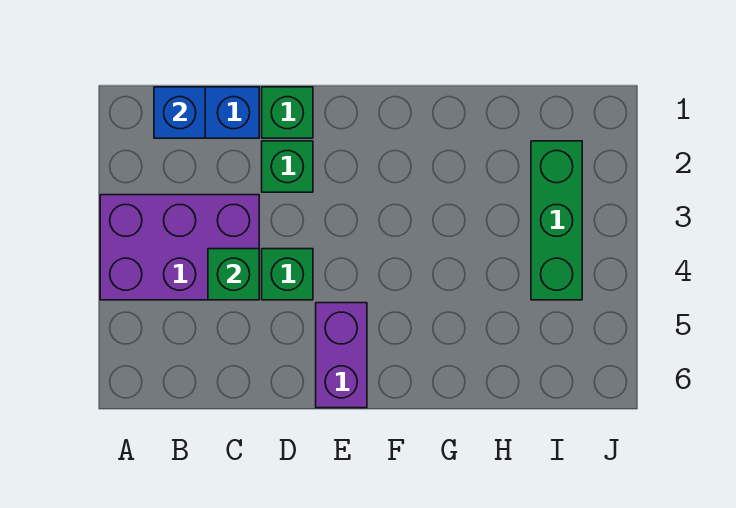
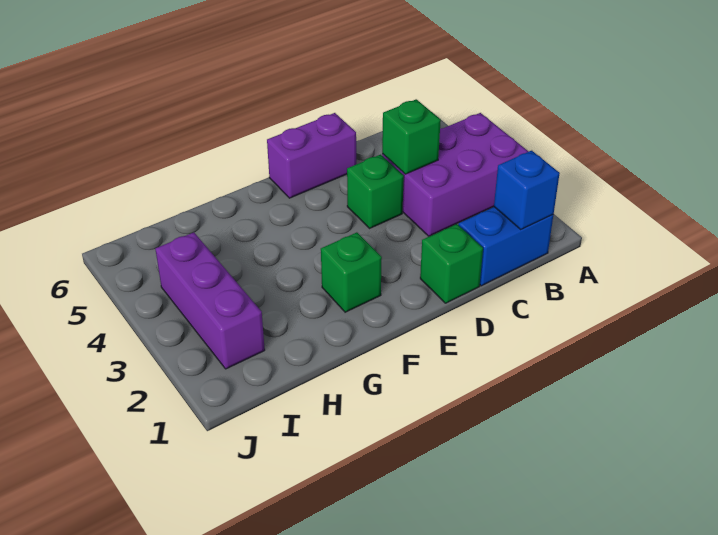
green 1x1 brick [262,141,313,192] -> green 1x1 brick moved to [321,232,382,312]
purple 1x2 brick [316,303,367,408] -> purple 1x2 brick turned to [267,113,356,198]
green 1x3 brick [531,141,582,300] -> purple 1x3 brick [155,232,265,369]

